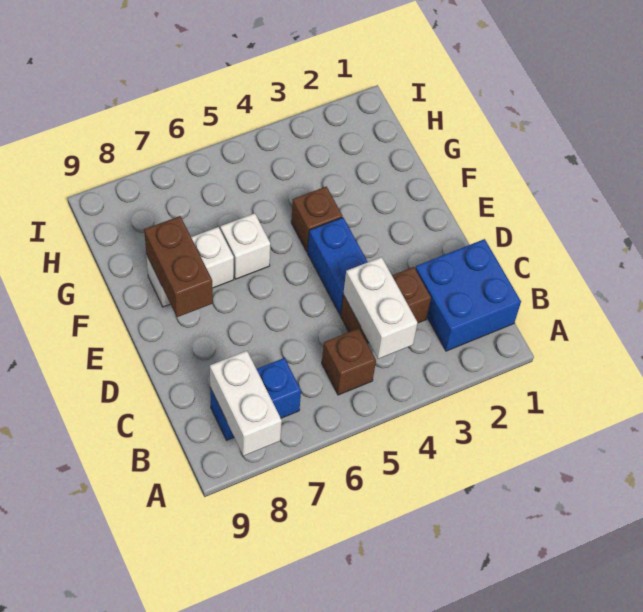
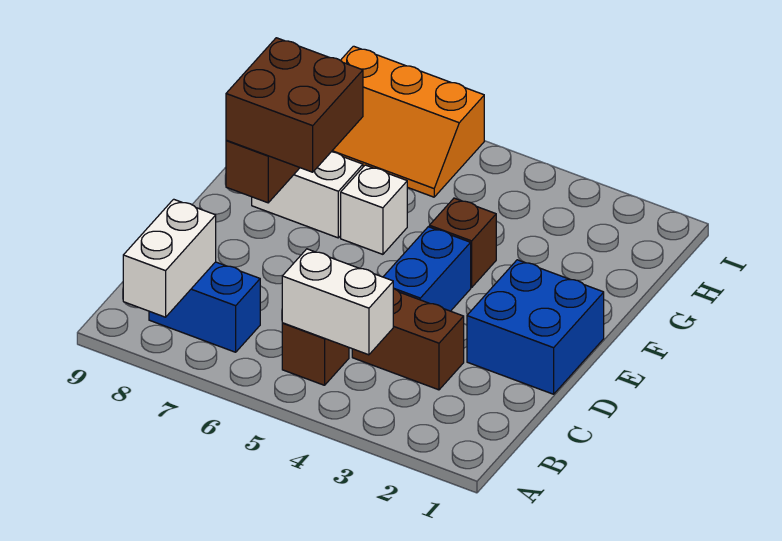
blue 2x2 brick [415,239,521,351] -> blue 2x2 brick moved to [467,260,604,394]
white 1x2 brick [343,257,417,359] -> white 1x2 brick turned to [282,249,393,355]
none -> brown 2x2 brick [226,38,363,172]
none -> orange 2x3 slope [332,46,484,197]

